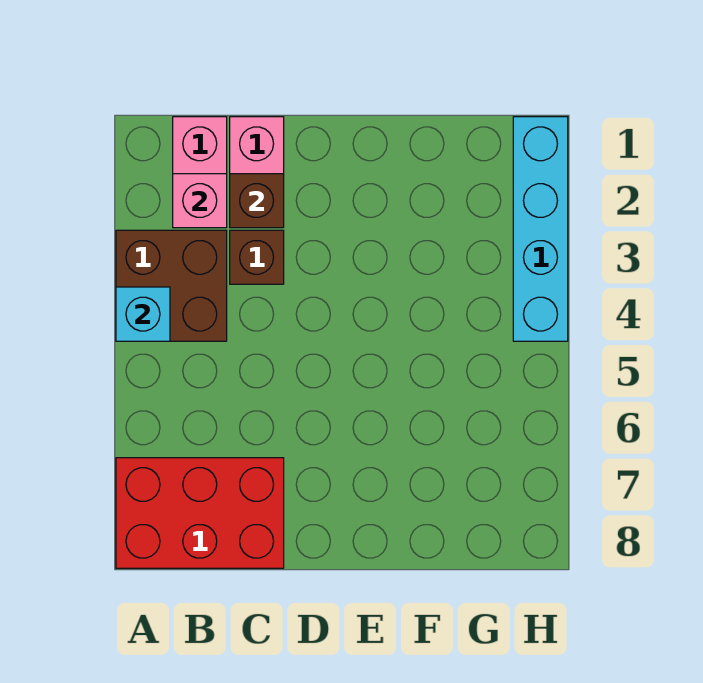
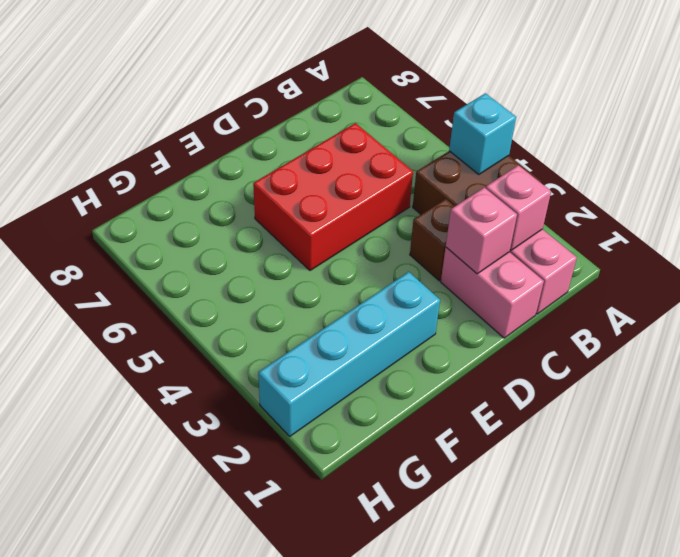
red 2x3 brick [116,458,284,568] -> red 2x3 brick moved to [253,123,413,270]
brown 1x1 brick [230,174,284,228] -> pink 1x1 brick [446,187,517,274]
cyan 1x4 brick [513,117,568,341] -> cyan 1x4 brick turned to [258,272,440,436]

